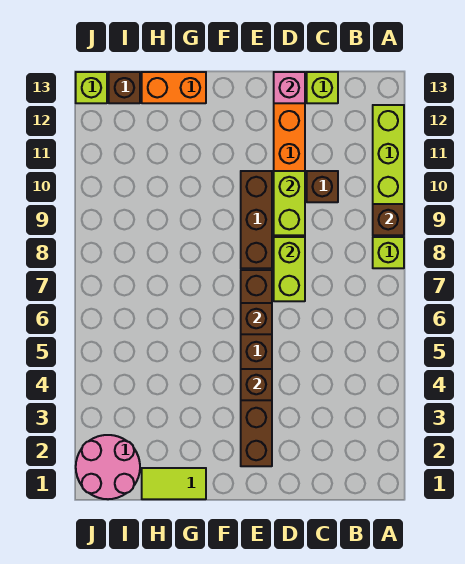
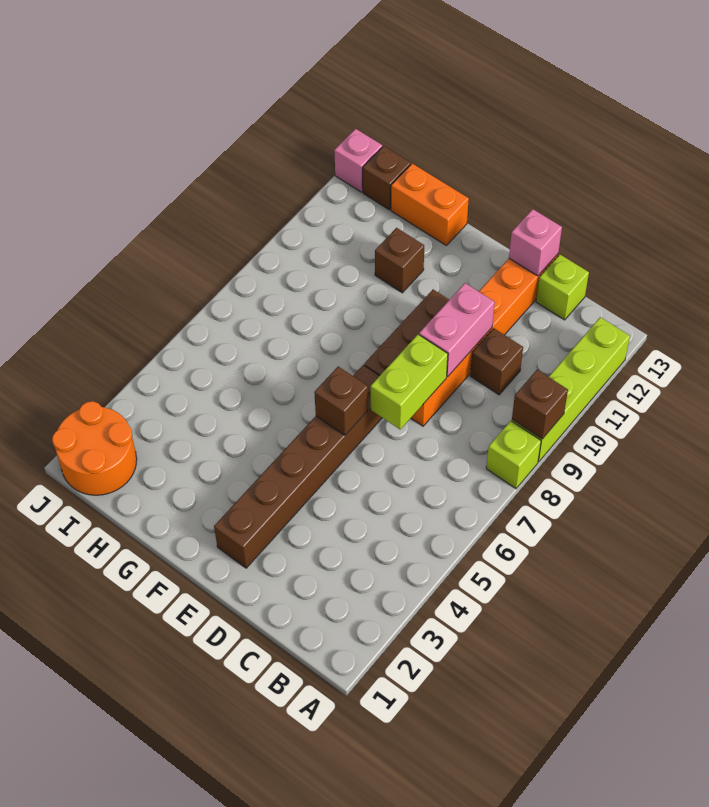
lime 1x2 brick [274,171,305,235] -> pink 1x2 brick [419,283,495,377]
brown 1x1 brick [241,369,272,400] -> brown 1x1 brick moved to [375,228,424,293]
lime 1x2 tile [142,468,206,499] -> none
pink 2x2 round brick [76,435,140,499] -> orange 2x2 round brick [52,401,137,495]
lime 1x1 brick [76,72,107,103] -> pink 1x1 brick [334,129,382,192]

